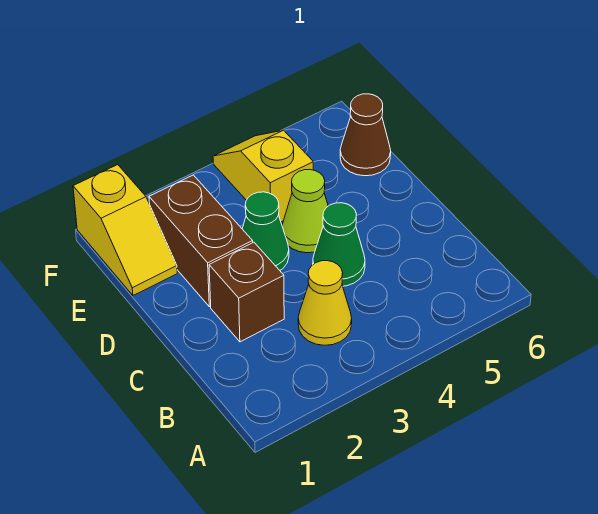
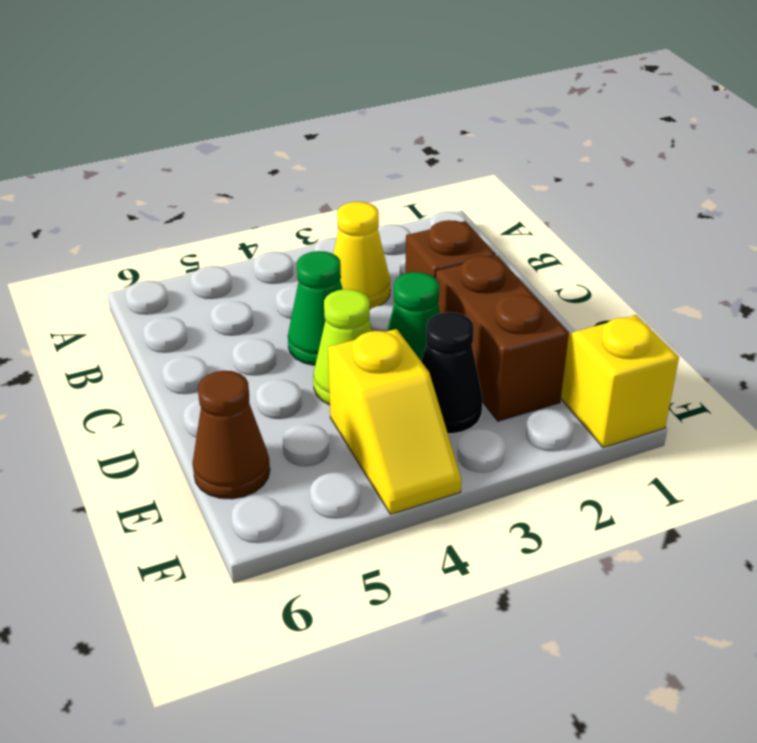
none -> black 1x1 cone [421,312,482,434]

